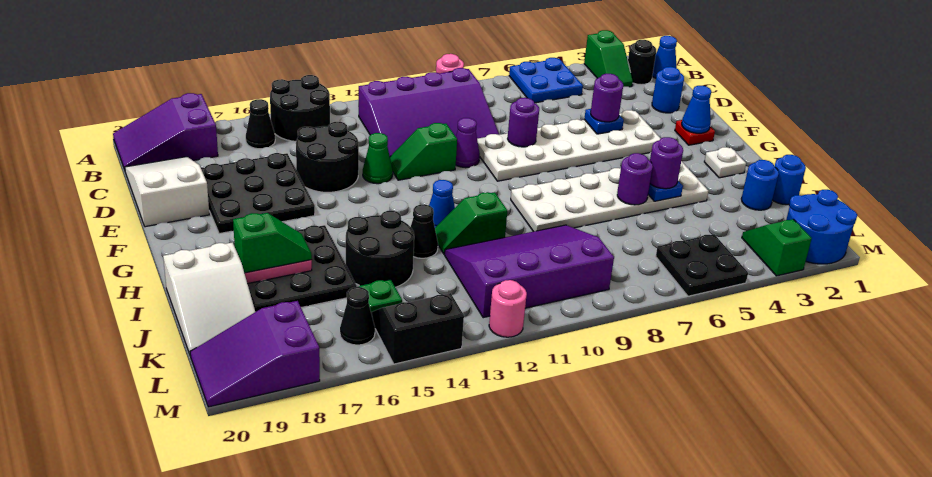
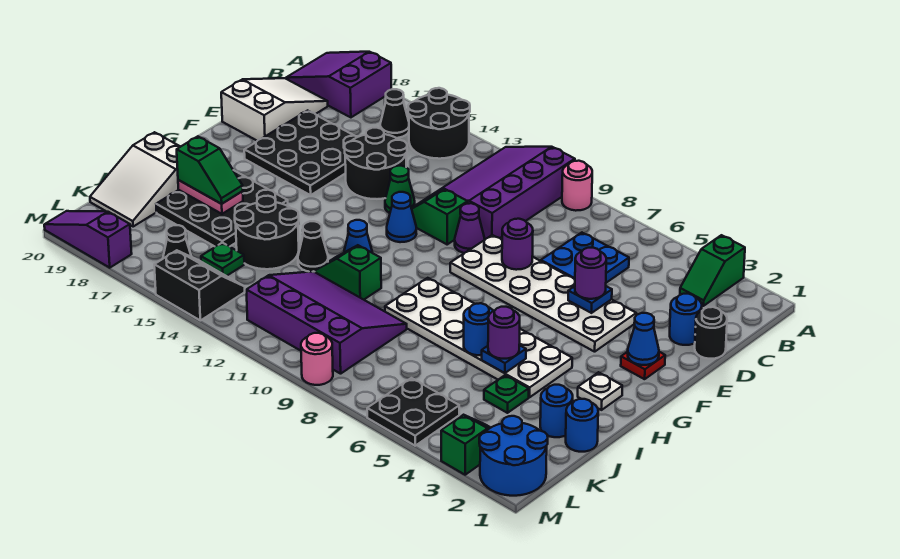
blue 2x2 plate [509,58,583,103] -> blue 2x2 plate moved to [541,233,629,283]
blue 1x1 cone [652,36,677,78] -> blue 1x1 cone moved to [387,192,416,242]
black 1x1 round brick [628,40,656,85] -> black 1x1 round brick moved to [695,307,727,359]
purple 3x4 slope [358,68,499,156] -> purple 3x4 slope turned to [426,147,575,239]
purple 1x1 round brick [617,153,653,205] -> blue 1x1 round brick [464,303,493,355]
none -> green 1x1 plate [484,375,529,413]
purple 2x3 slope [190,301,320,407] -> purple 1x3 slope [44,211,132,268]
pink 1x1 round brick [489,280,527,337] -> pink 1x1 round brick moved to [301,333,333,385]

